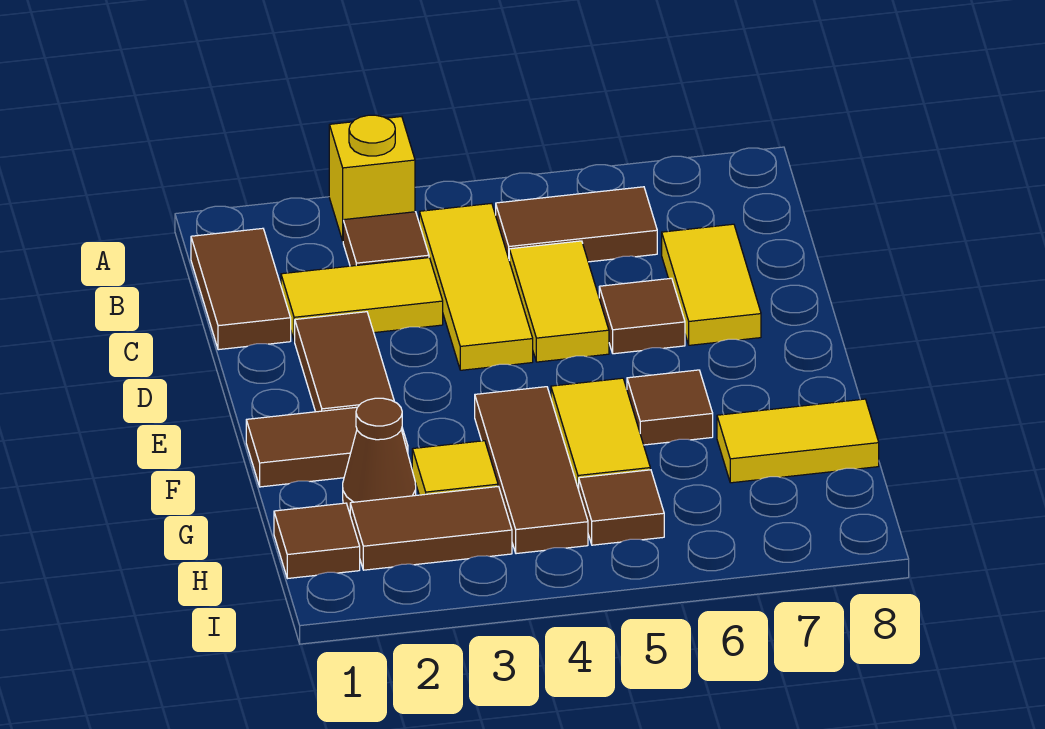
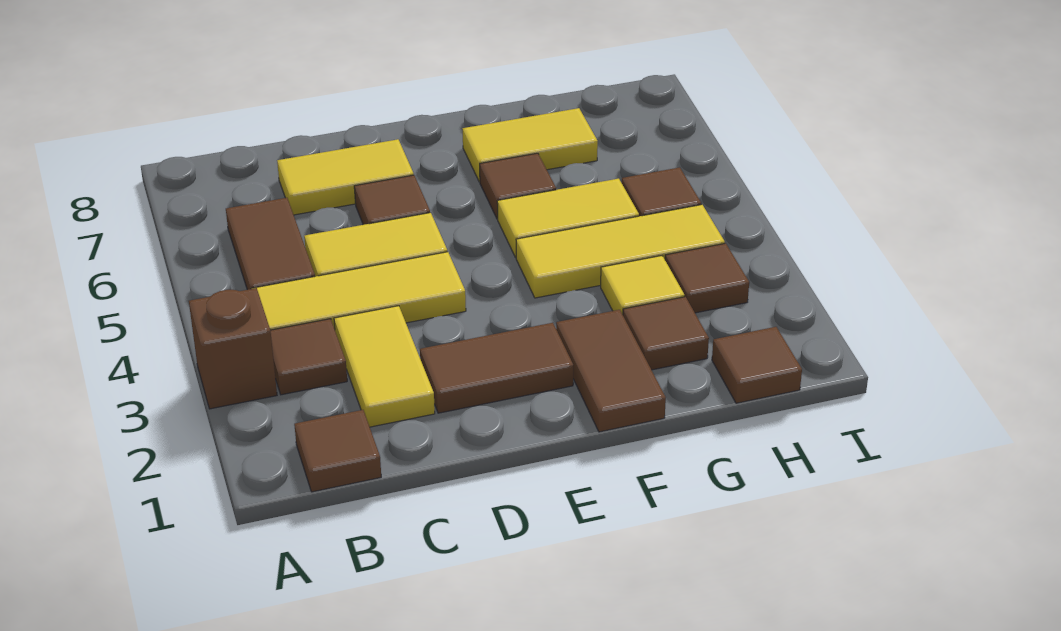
yellow 1x1 brick [329,115,415,241] -> brown 1x1 brick [189,288,277,409]
brown 1x2 tile [191,228,291,350] -> brown 1x1 tile [294,410,381,492]
brown 1x3 tile [475,387,588,554] -> yellow 1x3 tile [516,205,725,298]
brown 1x1 cone [343,398,416,511] -> brown 1x1 tile [623,297,709,370]
yellow 1x2 tile [717,399,879,483] -> yellow 1x2 tile turned to [463,108,598,182]
brown 1x2 tile [350,486,512,570] -> brown 1x1 tile [665,243,749,313]

